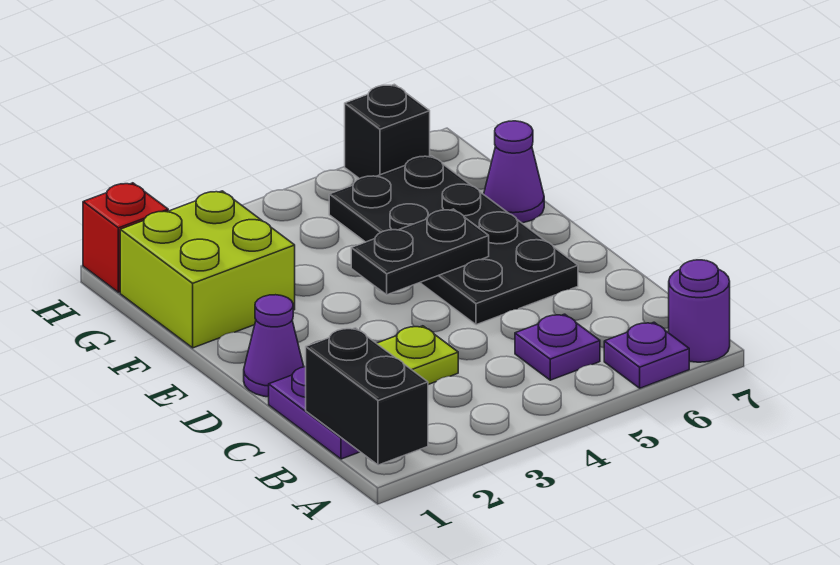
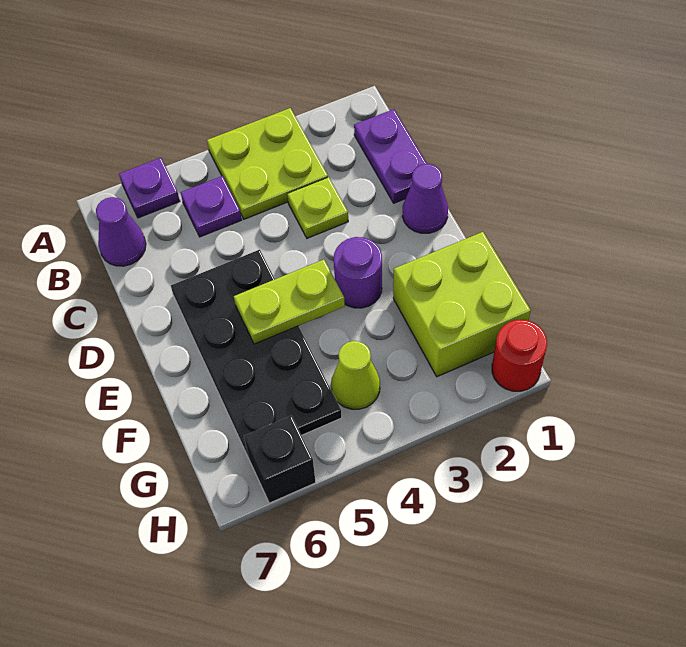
black 1x2 brick [306,328,428,465] -> none
none -> lime 2x2 plate [207,108,328,219]
purple 1x1 round brick [669,260,730,362] -> purple 1x1 round brick moved to [334,237,382,308]
black 1x2 plate [351,209,489,295] -> lime 1x2 plate [234,260,345,344]
purple 1x1 cone [484,121,544,223] -> purple 1x1 cone moved to [96,197,146,266]
none -> lime 1x1 cone [331,341,380,409]
red 1x1 brick [83,183,168,292] -> red 1x1 round brick [492,320,547,391]

